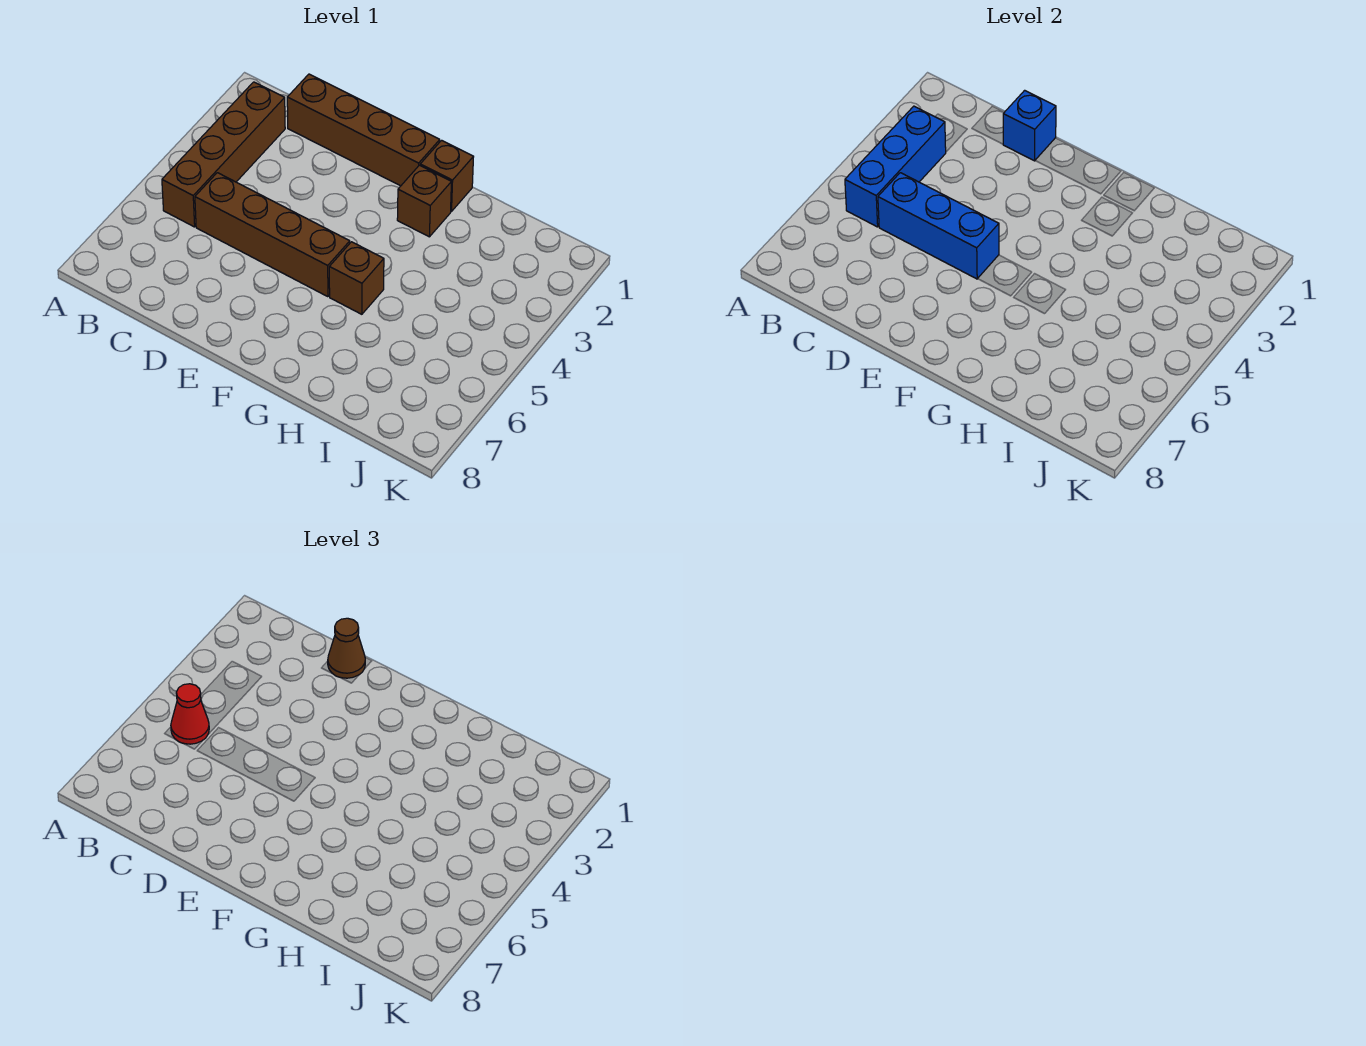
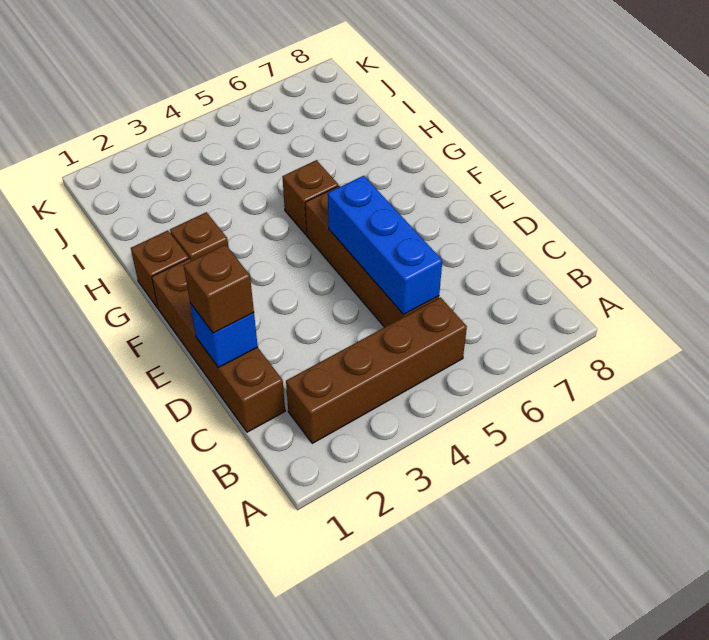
blue 1x3 brick [845,106,946,227] -> none
red 1x1 cone [171,684,209,744] -> none
brown 1x1 cone [328,618,365,678] -> brown 1x1 brick [184,245,254,333]

